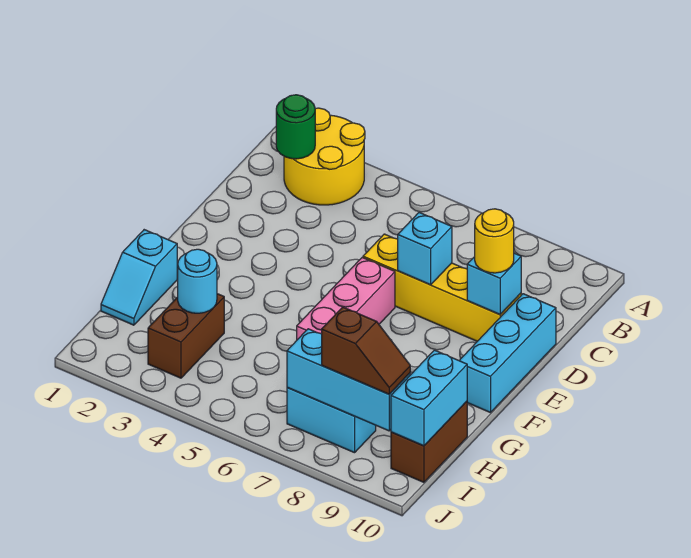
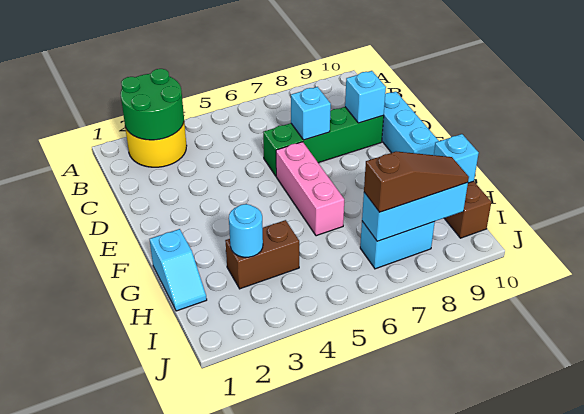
green 1x1 round brick [276,95,315,159] -> green 2x2 round brick [121,69,184,140]
yellow 1x4 brick [363,234,521,341] -> green 1x4 brick [263,107,384,176]
yellow 1x1 round brick [475,209,514,273] -> none
brown 1x2 brick [148,294,224,378] -> brown 1x2 brick turned to [225,220,299,289]
cyan 1x2 brick [391,350,467,446] -> cyan 1x1 brick [434,134,479,183]
brown 1x2 slope [322,307,410,394] -> brown 1x3 slope [364,151,469,212]

